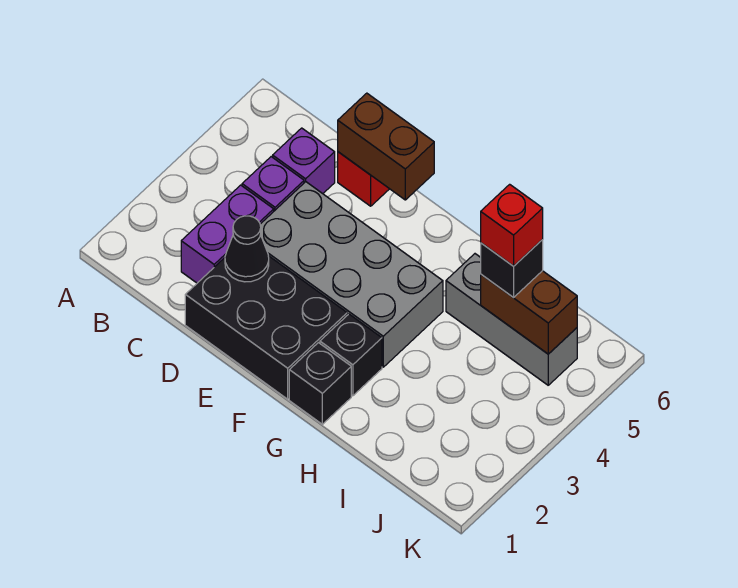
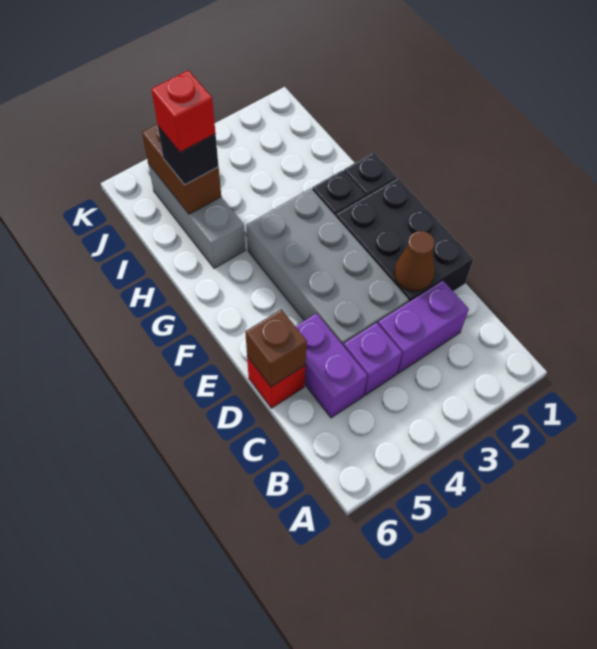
purple 1x1 brick [273,128,335,194] -> purple 1x2 brick [295,313,367,418]
black 1x1 cone [225,216,269,282] -> brown 1x1 cone [394,231,435,292]
brown 1x2 brick [338,93,434,200] -> brown 1x1 brick [245,309,307,387]

